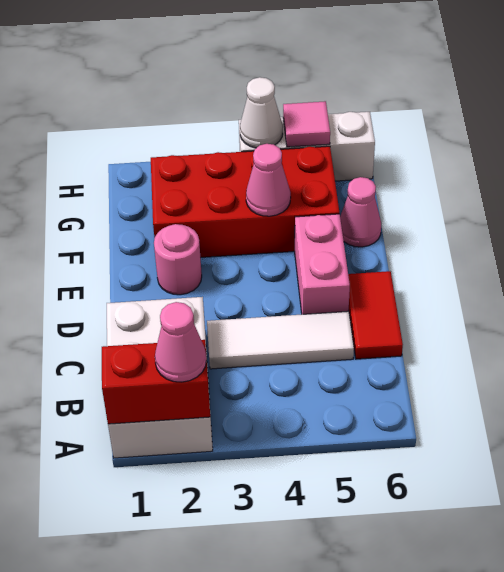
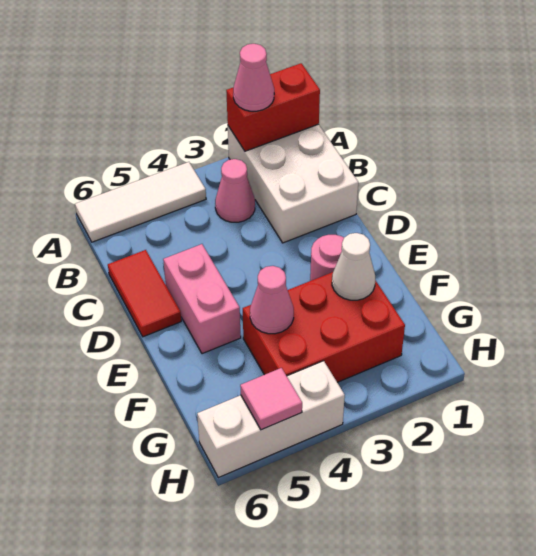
white 1x3 tile [207,311,354,369] -> white 1x3 tile moved to [75,162,206,242]
red 2x4 brick [151,146,339,258] -> red 2x3 brick [243,272,405,382]
pink 1x1 cone [340,177,381,247] -> pink 1x1 cone moved to [215,159,255,222]
white 1x1 cone [240,77,283,148] -> white 1x1 cone moved to [332,233,375,300]

